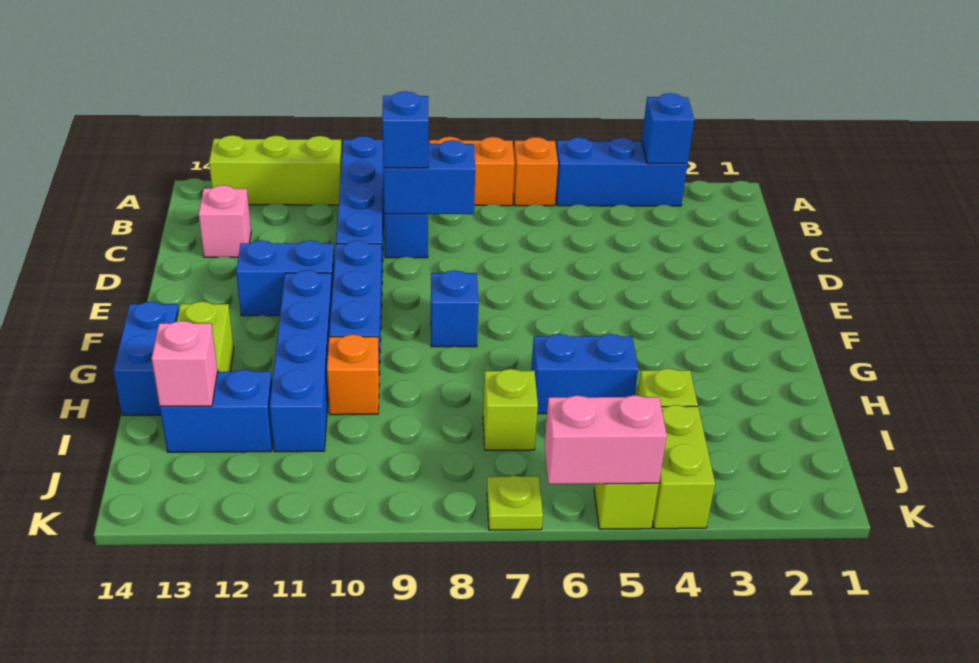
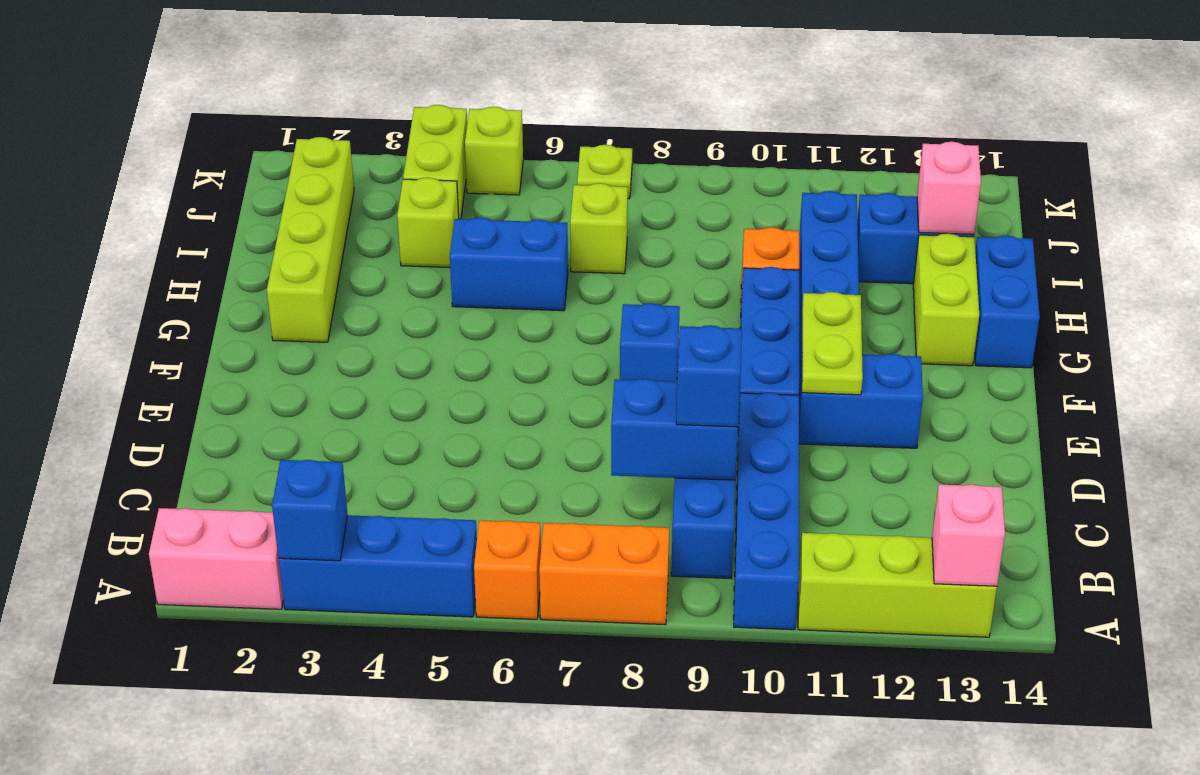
pink 1x1 brick [199,185,251,257] -> pink 1x1 brick moved to [932,485,1005,586]
none -> lime 1x2 plate [802,292,863,395]
none -> lime 1x4 brick [267,137,354,342]
pink 1x2 brick [544,395,667,484] -> pink 1x2 brick moved to [149,508,283,609]

